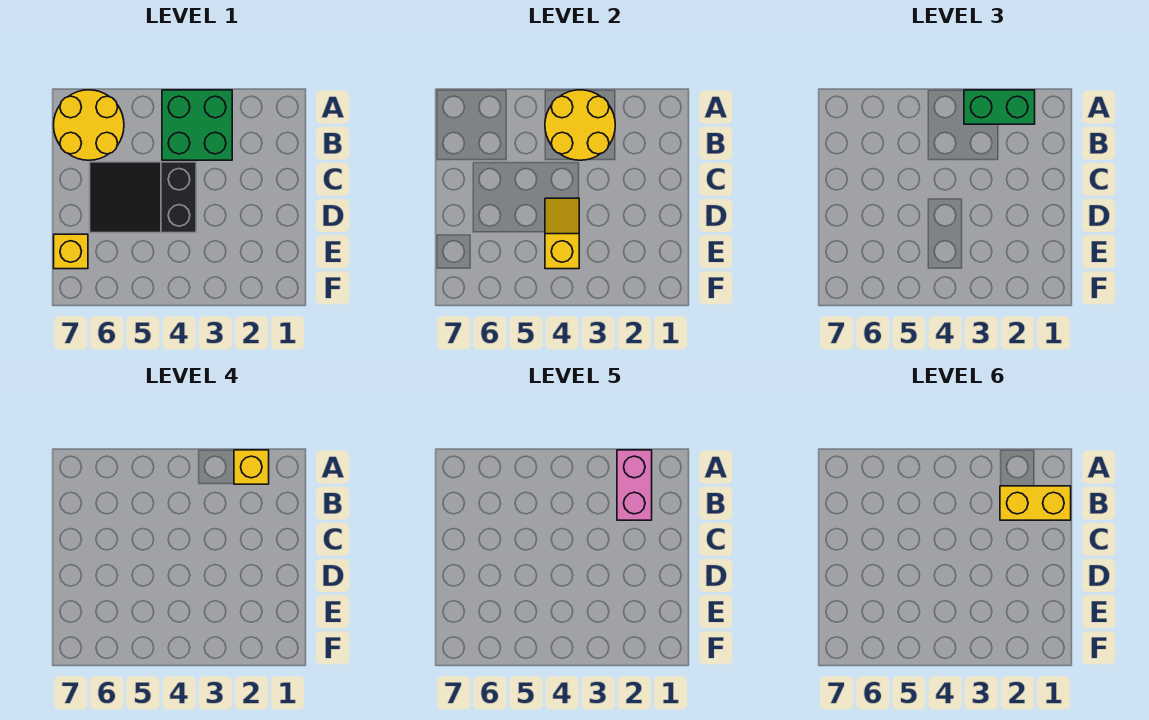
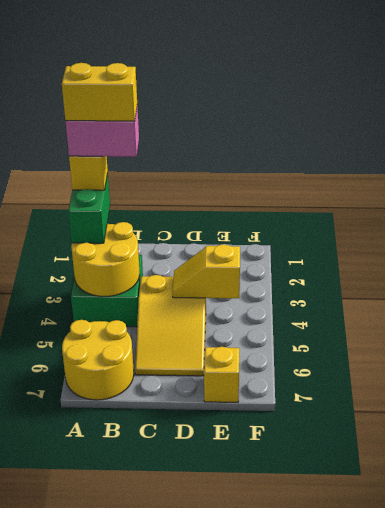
yellow 1x2 brick [1000,486,1071,520] -> yellow 1x2 brick turned to [62,63,137,121]
black 2x3 slope [90,162,196,233] -> yellow 2x3 slope [135,275,206,376]

